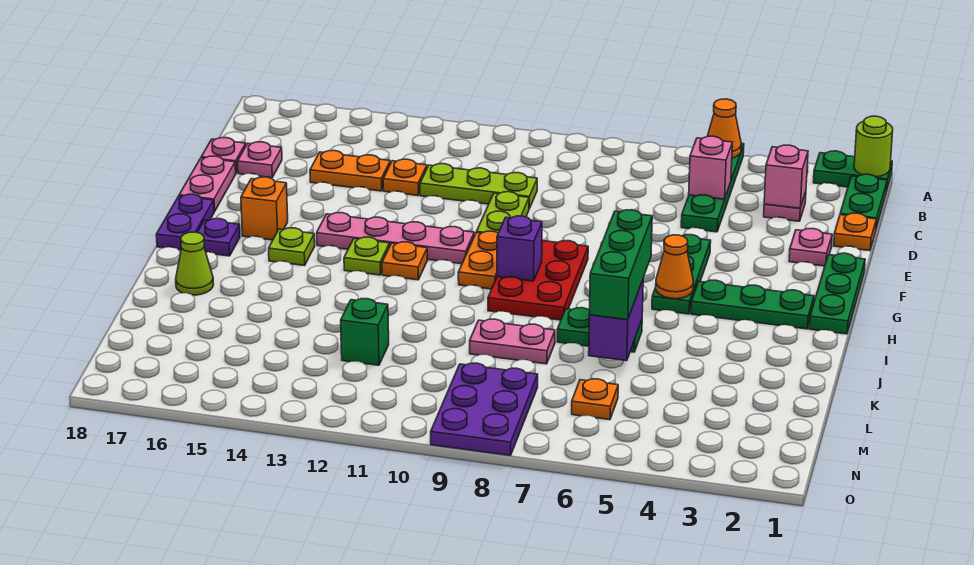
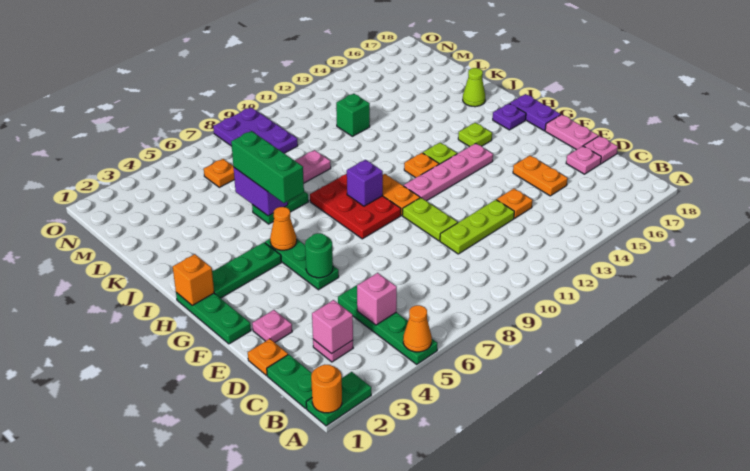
lime 1x1 round brick [854,116,893,177] -> orange 1x1 round brick [311,365,342,413]
orange 1x2 plate [310,151,390,191] -> orange 1x2 plate turned to [513,156,568,196]
none -> green 1x1 round brick [305,233,333,278]
orange 1x1 brick [241,177,288,240] -> orange 1x1 brick moved to [173,254,214,306]

